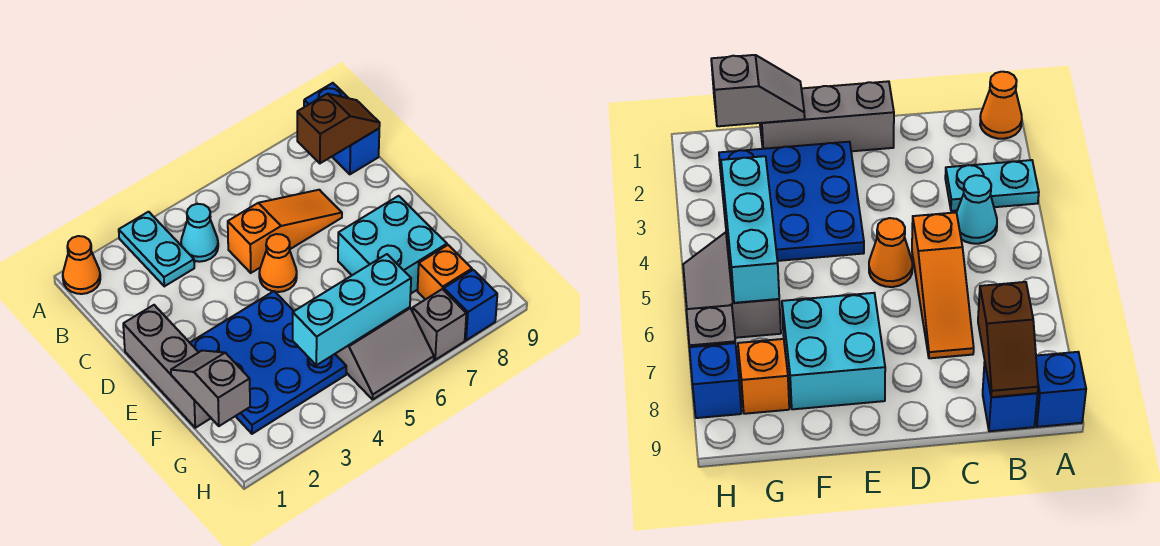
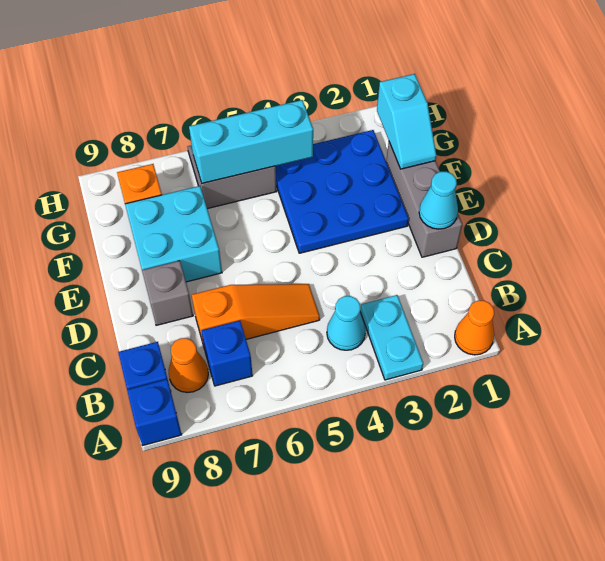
brown 1x2 slope [297,94,380,163] -> none
orange 1x3 slope [228,190,342,273] -> orange 1x3 slope turned to [192,284,320,346]
none -> cyan 1x1 cone [419,172,458,229]
orange 1x1 cone [259,234,297,292] -> orange 1x1 cone moved to [169,338,208,393]
grey 1x2 slope [171,351,250,426] -> cyan 1x2 slope [377,74,436,169]
grey 1x1 brick [412,289,466,360] -> grey 1x1 brick moved to [142,261,193,325]
blue 1x1 brick [444,270,497,340] -> blue 1x1 brick moved to [201,321,253,386]

